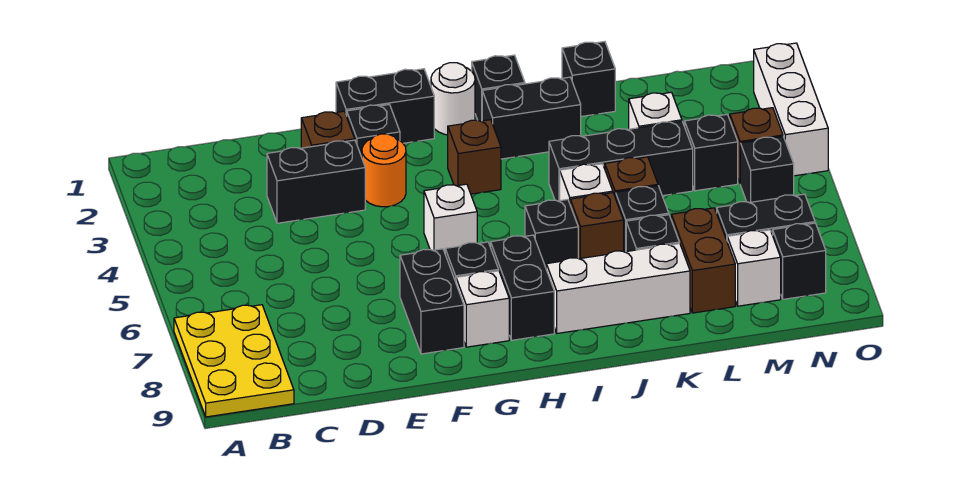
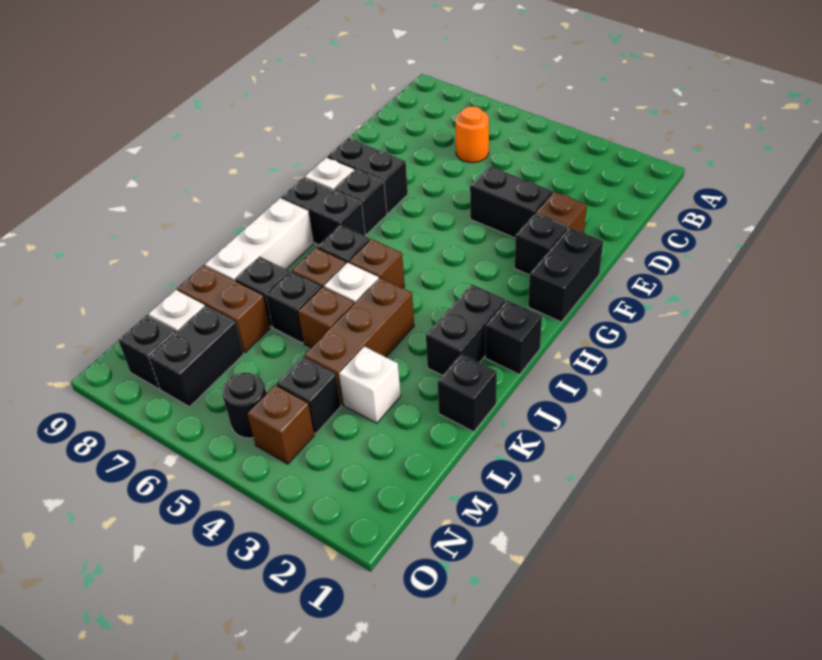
yellow 2x3 plate [174,305,294,417] -> none
black 1x2 brick [267,140,365,223] -> black 1x2 brick turned to [470,166,553,238]
orange 1x1 round brick [362,134,406,207] -> orange 1x1 round brick moved to [455,106,489,163]
white 1x1 brick [424,184,477,252] -> none
white 1x1 round brick [431,63,475,135] -> none
brown 1x1 brick [448,120,501,194] -> brown 1x1 brick moved to [349,239,405,288]
black 1x3 brick [549,121,693,201] -> brown 1x3 brick [304,278,414,405]
black 1x1 brick [740,137,794,203] -> black 1x1 round brick [222,373,266,438]
white 1x3 brick [754,43,828,176] -> none

